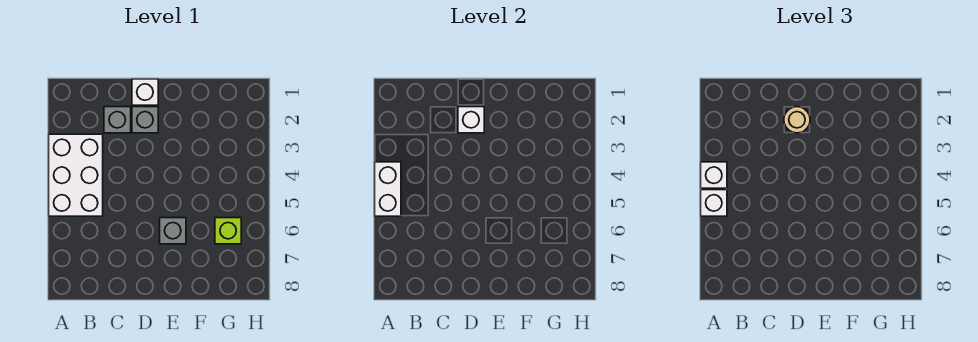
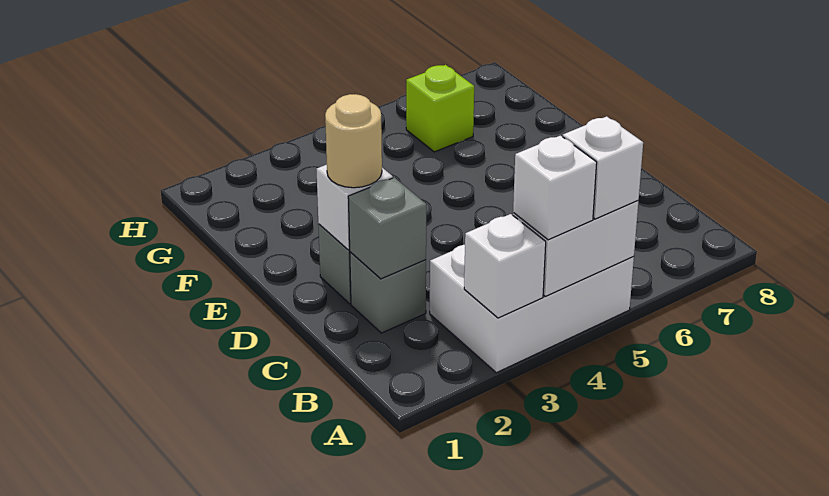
white 1x1 brick [132,79,158,105] -> white 1x1 brick moved to [464,214,546,318]
grey 1x1 brick [160,218,186,244] -> grey 1x1 brick moved to [348,178,426,279]

